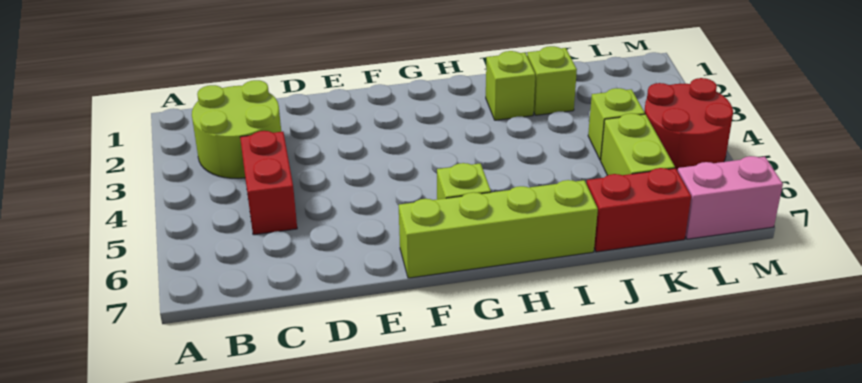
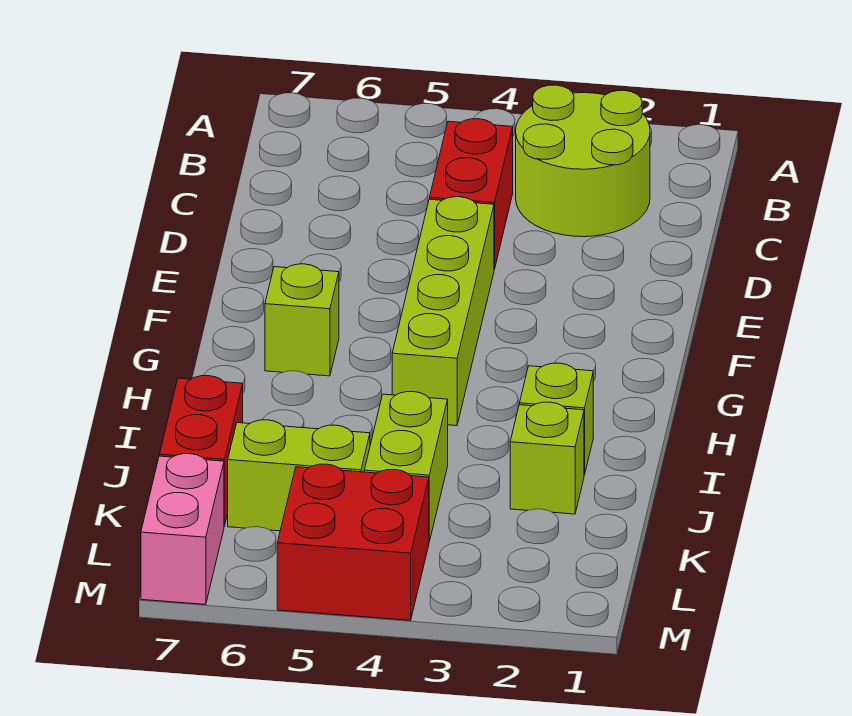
red 1x2 brick [240,131,297,235] -> red 1x2 brick turned to [430,119,513,269]
lime 1x4 brick [399,180,598,278] -> lime 1x4 brick moved to [392,197,494,426]
lime 1x1 brick [588,88,645,160] -> lime 1x2 brick [364,392,448,542]
red 2x2 round brick [644,78,733,171] -> red 2x2 brick [277,464,429,620]

